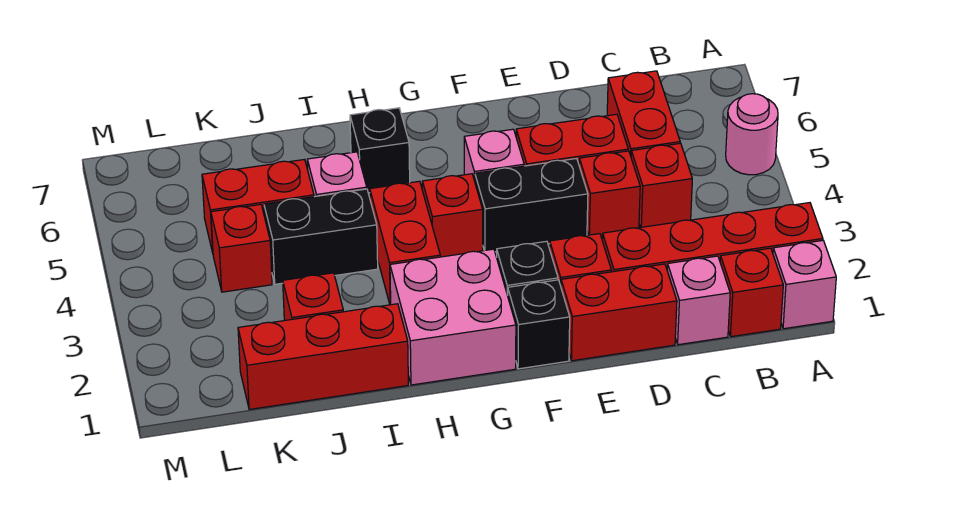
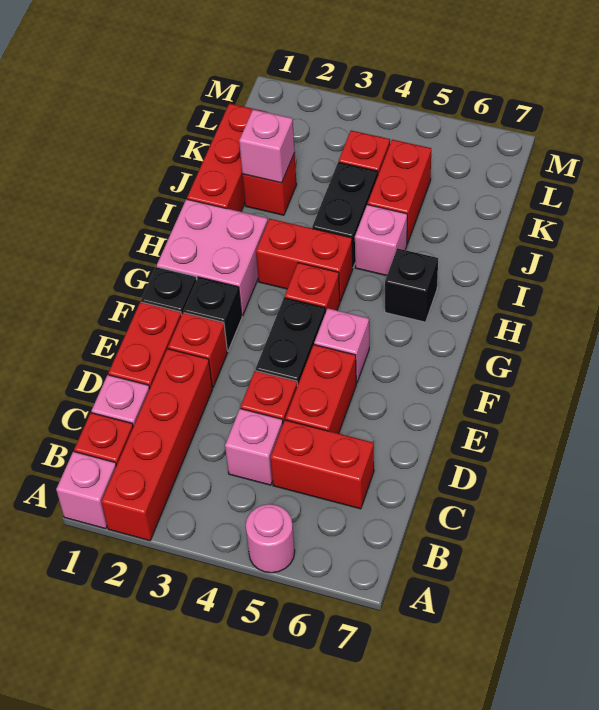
red 1x1 brick [631,143,692,227] -> pink 1x1 brick [225,409,283,485]
none -> pink 1x1 brick [239,110,295,183]

